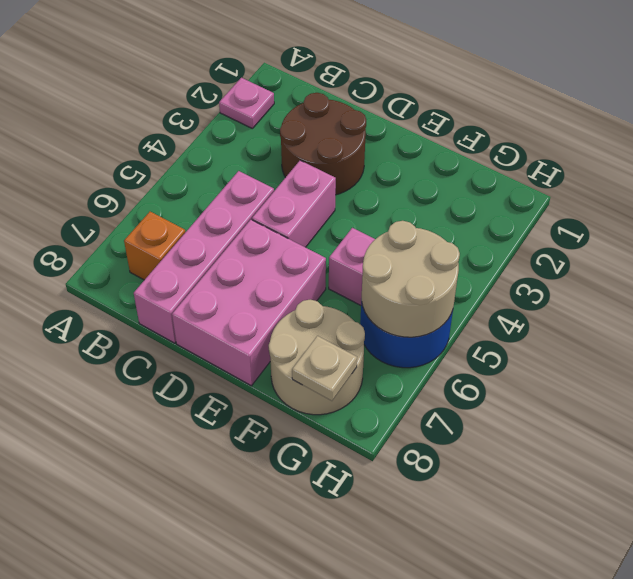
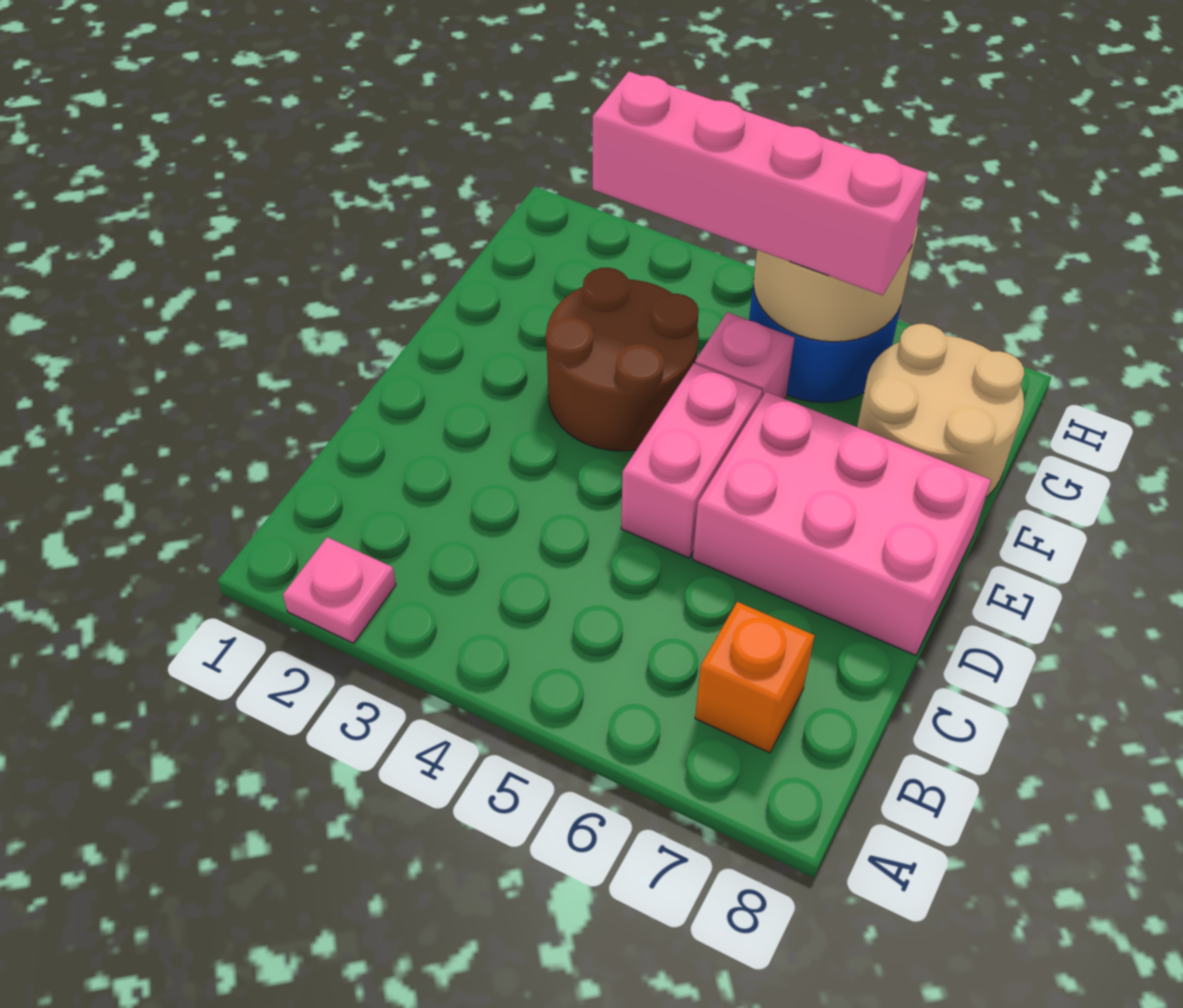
brown 2x2 round brick [280,93,366,195] -> brown 2x2 round brick moved to [546,268,699,451]
pink 1x4 brick [134,171,274,343] -> pink 1x4 brick moved to [593,72,928,295]
pink 1x2 brick [252,160,336,247] -> pink 1x2 brick turned to [621,363,762,558]
tan 1x1 plate [292,336,357,401] -> none

